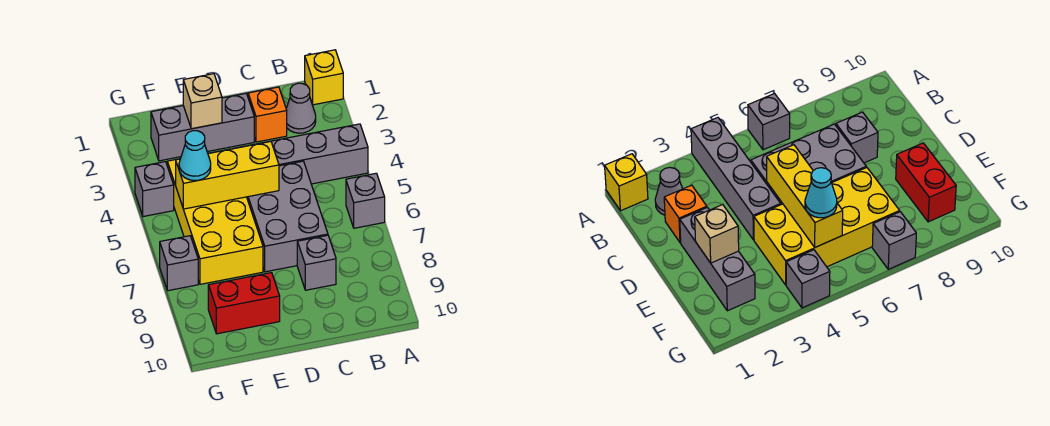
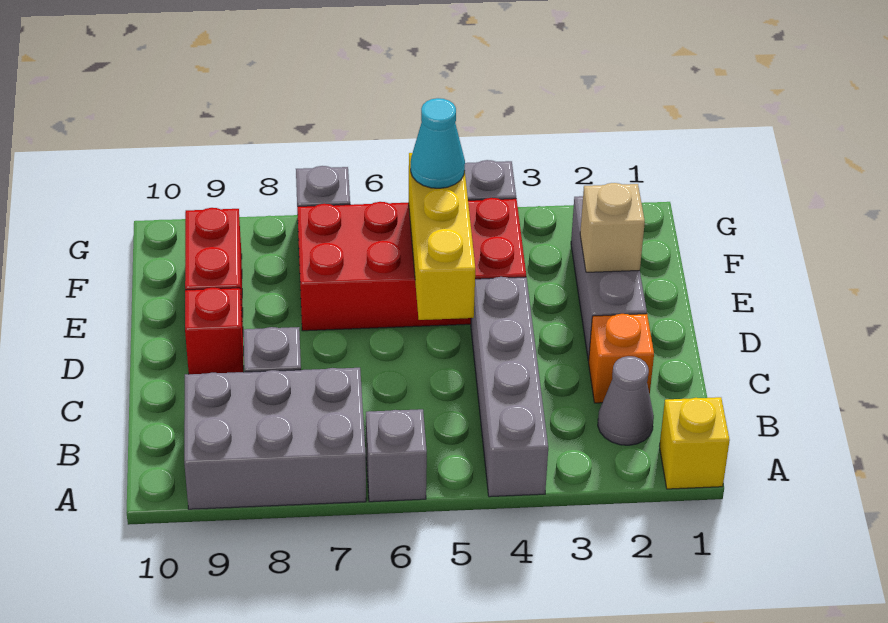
grey 2x3 brick [247,161,328,272] -> grey 2x3 brick moved to [184,368,366,509]
none -> red 1x1 brick [185,288,244,374]
yellow 2x4 brick [167,149,263,284] -> red 2x4 brick [297,198,526,331]

